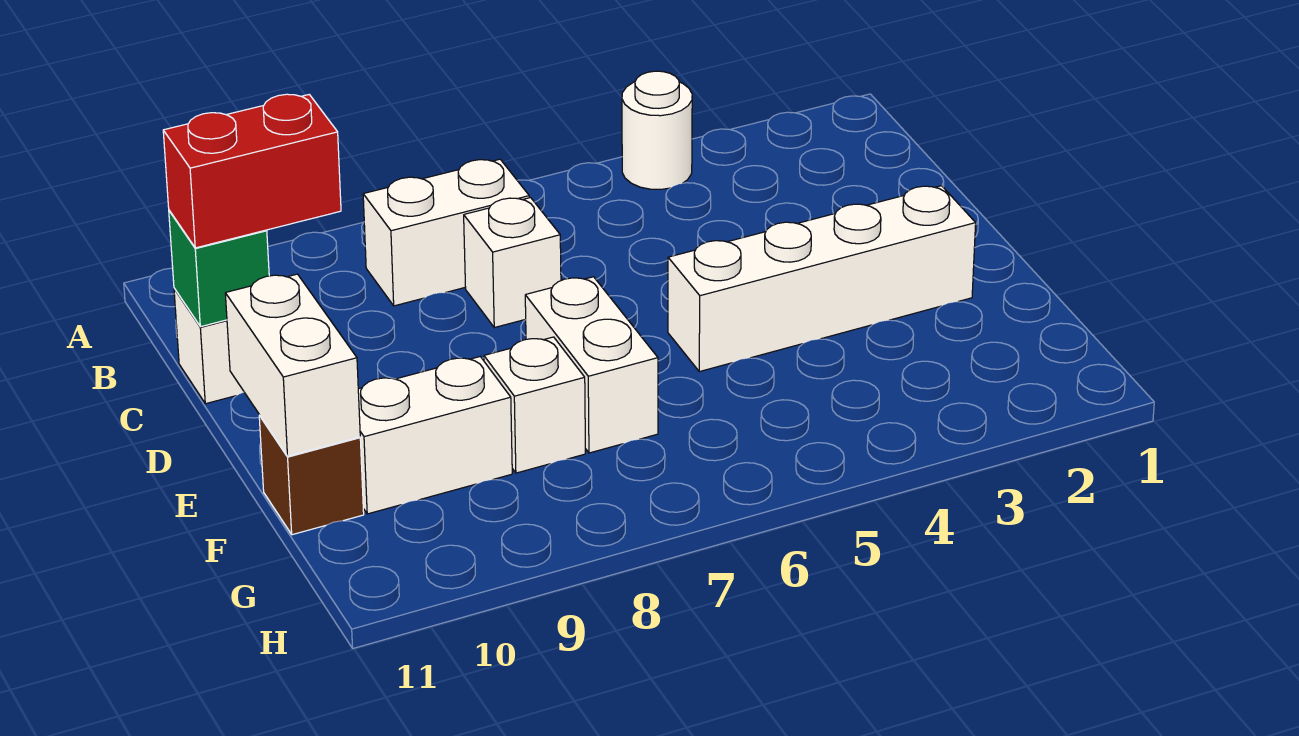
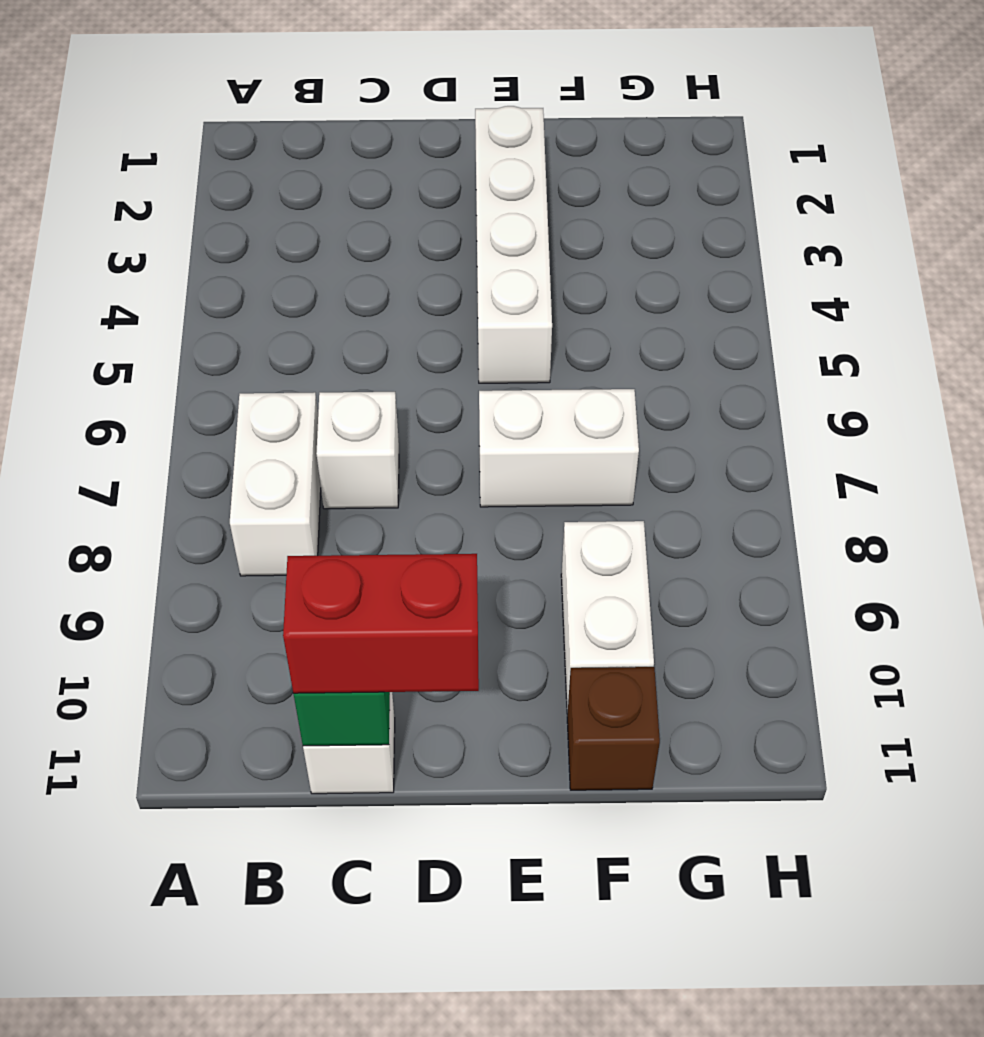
white 1x1 round brick [622,71,692,189] -> none
red 1x2 brick [163,94,341,248] -> red 1x2 brick turned to [283,554,479,693]
white 1x2 brick [225,274,360,456] -> none
white 1x1 brick [484,337,585,473] -> none

